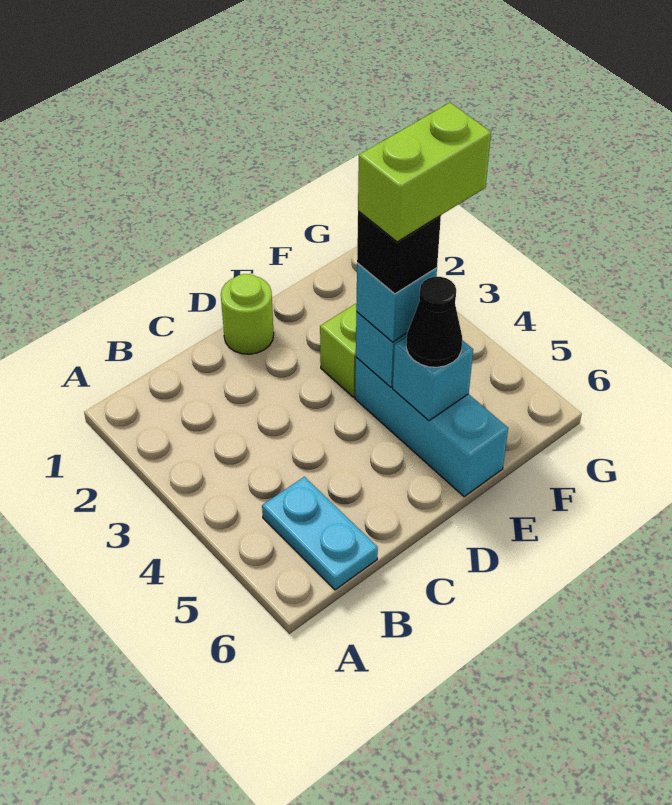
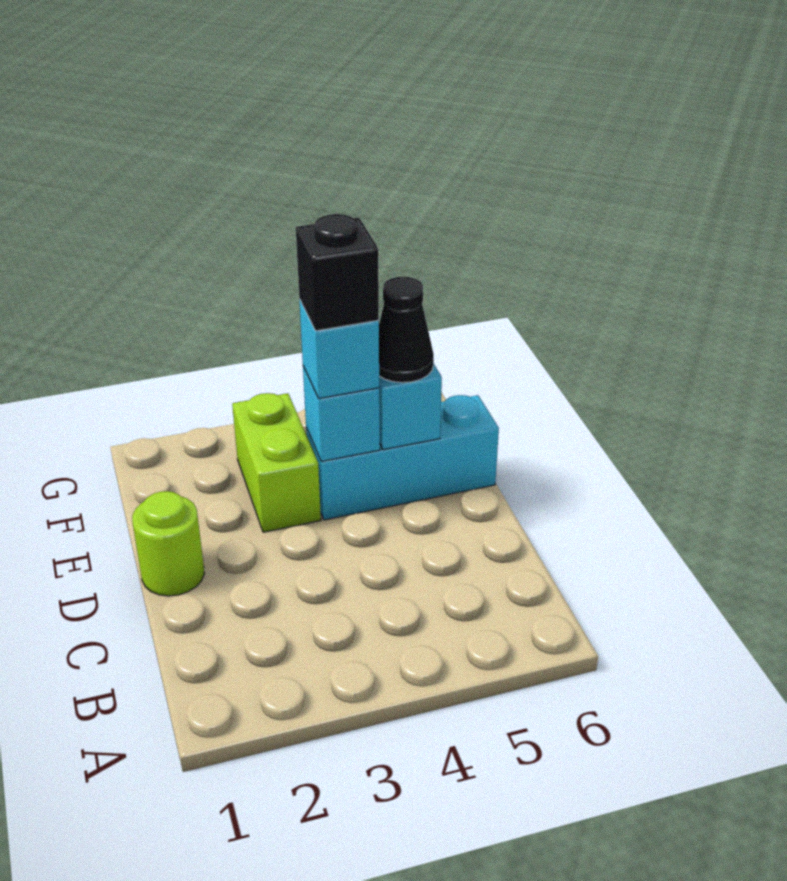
cyan 1x2 plate [262,477,378,590] -> none
lime 1x2 brick [358,103,491,242] -> none

